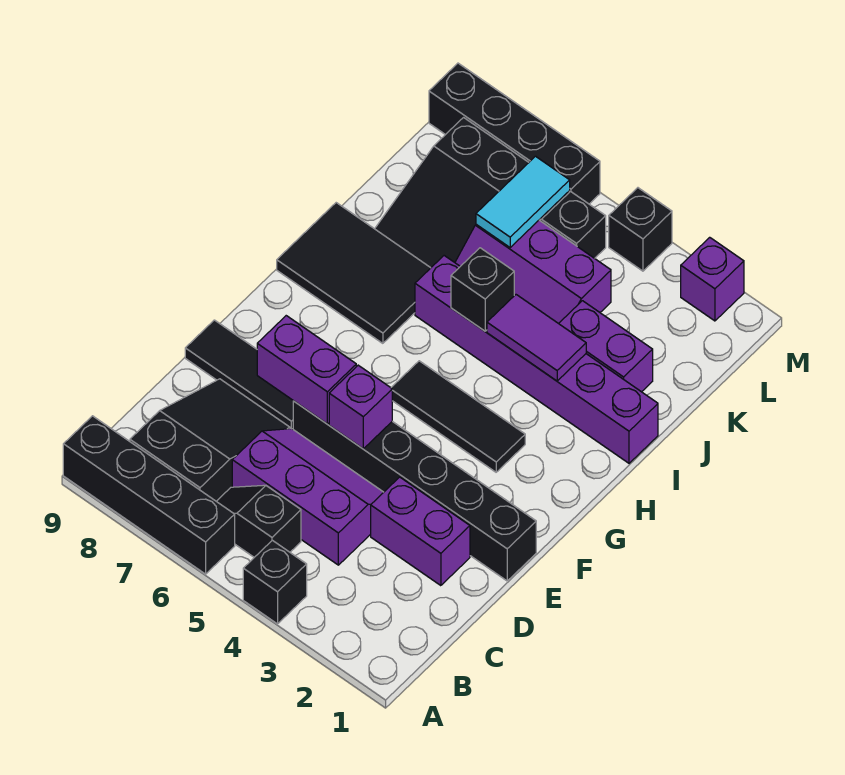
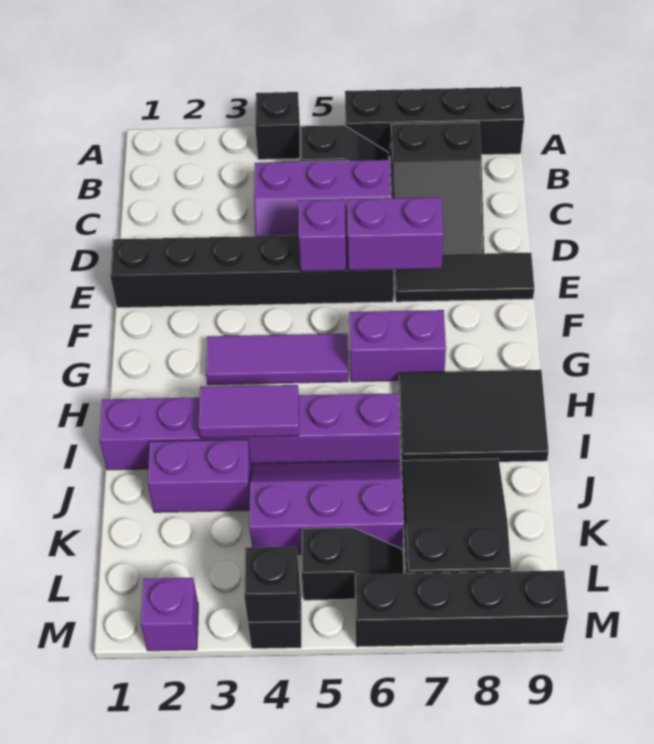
purple 1x2 brick [371,477,470,586] -> purple 1x2 brick moved to [349,310,446,382]
black 1x3 tile [391,361,525,472] -> purple 1x3 tile [206,334,348,385]
black 1x1 brick [451,248,514,331] -> black 1x1 brick moved to [244,547,299,622]
cyan 1x2 tile [476,156,570,247] -> none

